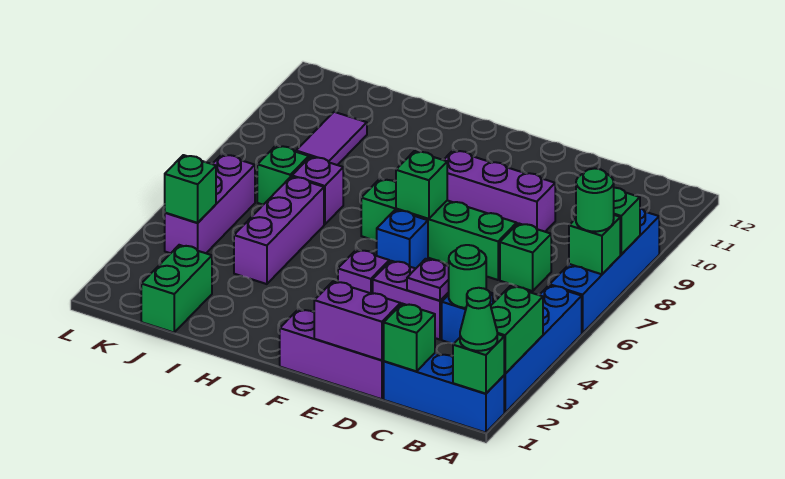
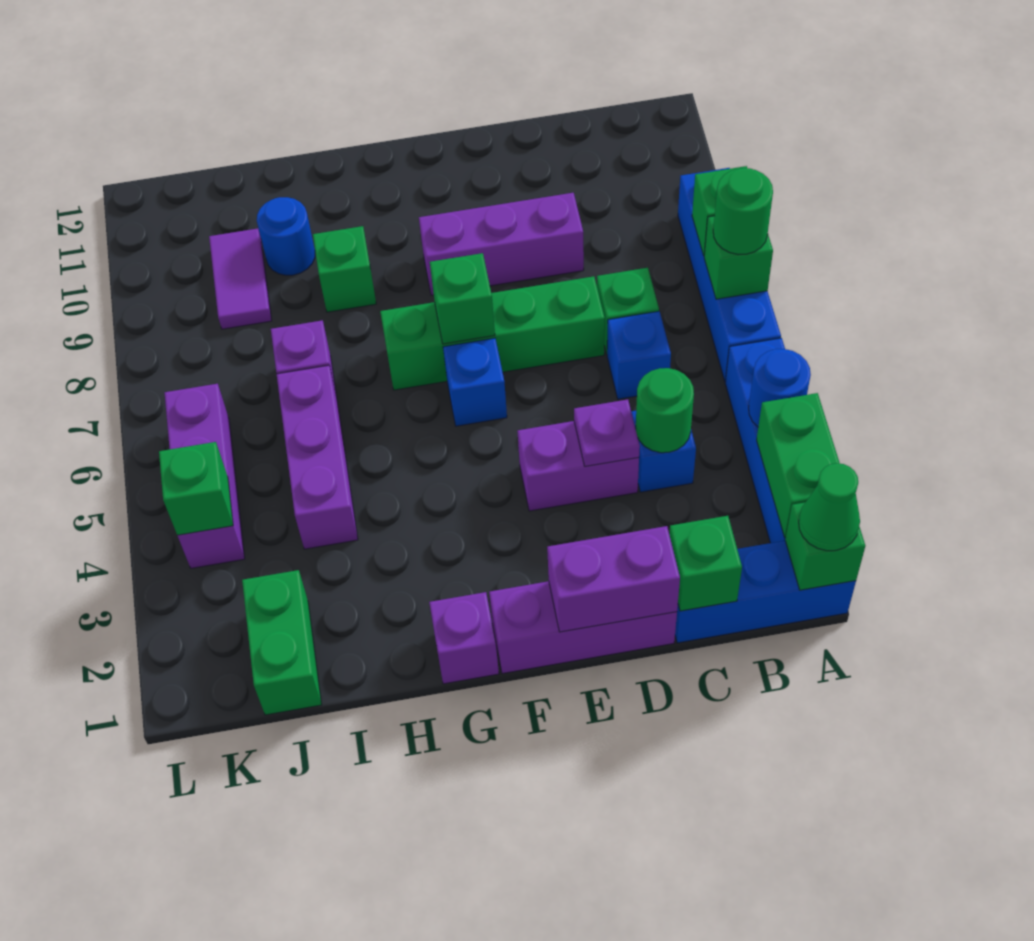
none -> blue 1x1 round brick [749,349,811,427]
none -> blue 1x1 brick [607,311,671,399]
purple 1x1 brick [338,250,389,294] -> purple 1x1 brick moved to [429,592,499,684]
none -> blue 1x1 round brick [257,197,315,275]
green 1x1 brick [257,146,309,205] -> green 1x1 brick moved to [313,226,376,312]

